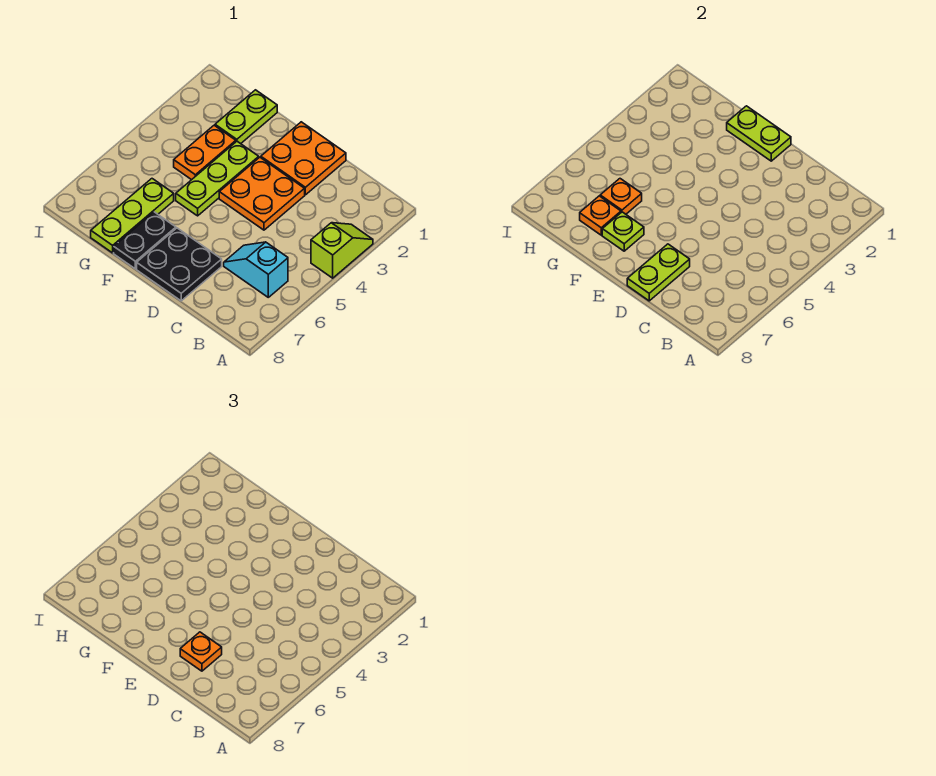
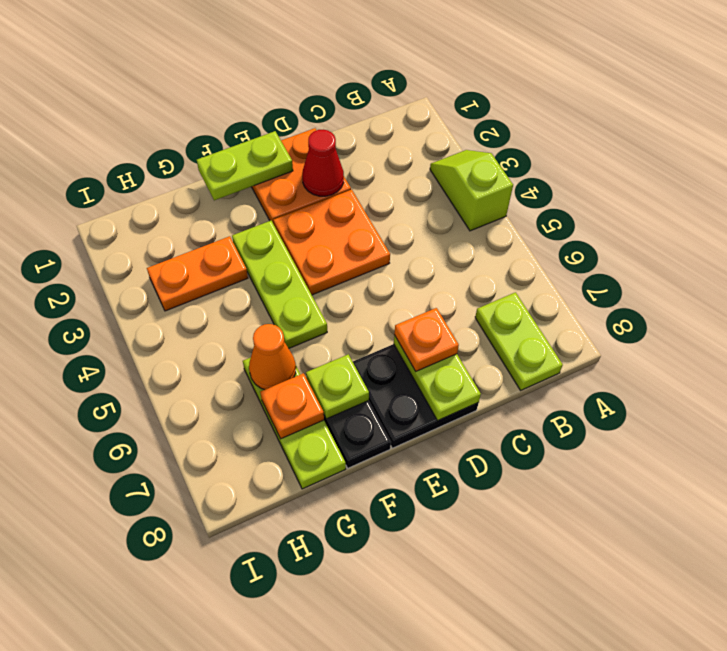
cyan 1x2 slope [224,242,288,297] -> none
none -> red 1x1 cone [302,130,344,196]
lime 1x2 plate [215,90,277,144] -> lime 1x2 plate moved to [475,292,563,390]
orange 1x2 plate [174,125,236,180] -> orange 1x2 plate turned to [147,236,248,311]
orange 1x1 plate [600,179,642,214] -> orange 1x1 cone [249,324,296,390]

